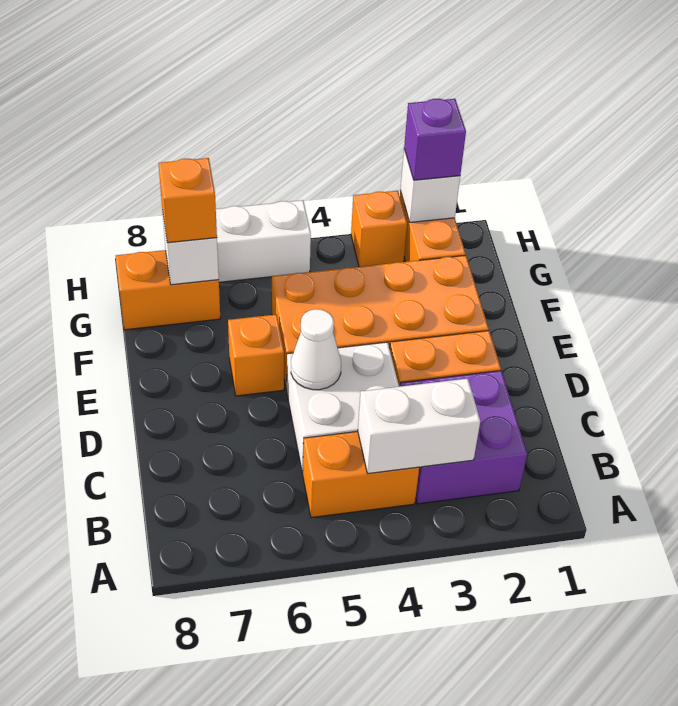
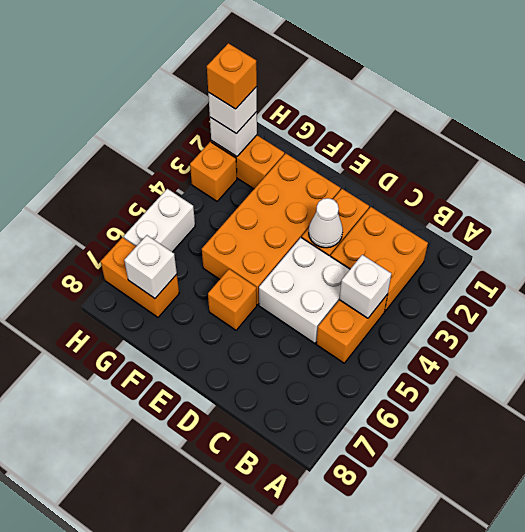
purple 2x2 brick [400,371,527,504] -> orange 2x2 brick [331,207,428,311]
white 1x2 brick [358,379,480,474] -> white 1x1 brick [339,255,392,318]
white 1x1 cone [291,309,341,390] -> white 1x1 cone moved to [309,198,343,248]
orange 1x2 brick [116,250,220,330] -> orange 1x2 brick turned to [101,237,179,317]
orange 1x1 brick [159,158,217,243] -> orange 1x1 brick moved to [207,43,257,109]
purple 1x1 brick [404,99,466,180] -> white 1x1 brick [208,87,257,134]

